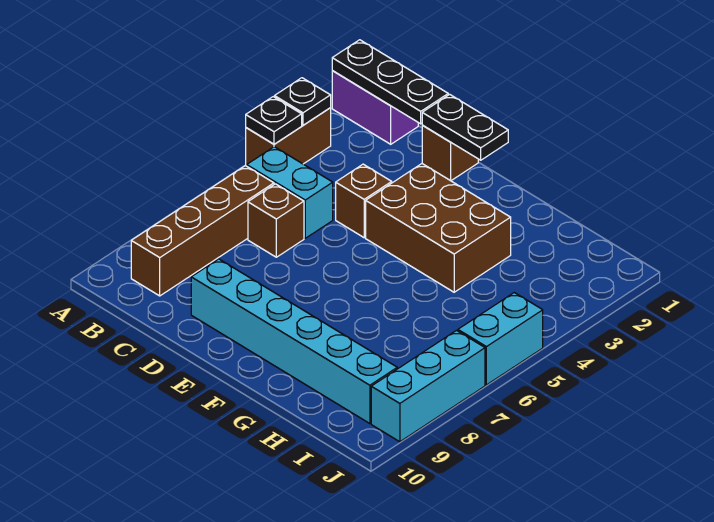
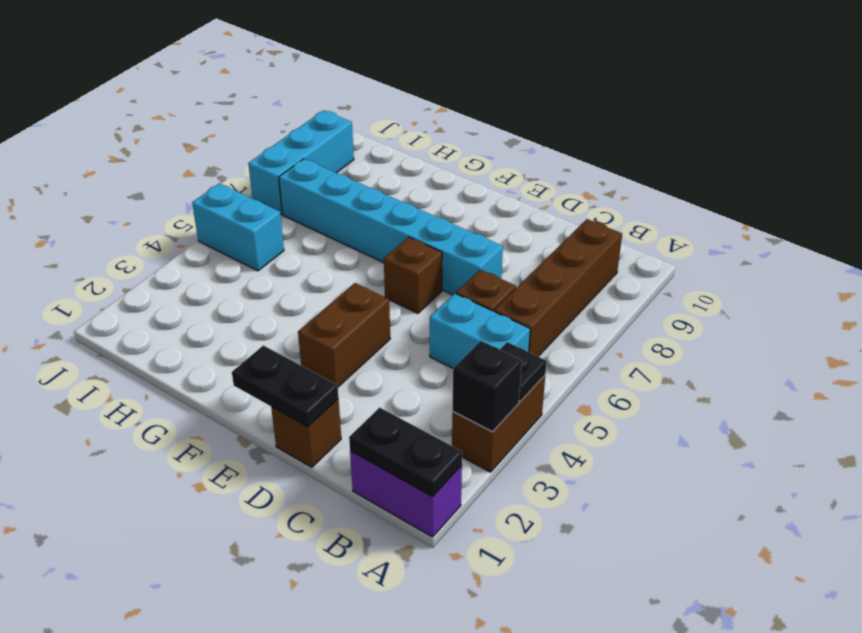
black 1x3 plate [332,40,448,124] -> black 1x2 plate [349,407,462,497]
black 1x1 plate [274,78,331,125] -> black 1x1 brick [452,341,522,432]
brown 1x1 brick [336,164,392,238] -> brown 1x1 brick moved to [384,237,442,313]
cyan 1x6 brick [191,259,397,424] -> cyan 1x6 brick moved to [279,159,503,295]
brown 2x3 brick [366,164,511,292] -> brown 1x2 brick [298,283,390,387]
cyan 1x2 brick [458,293,543,385] -> cyan 1x2 brick turned to [192,183,284,271]

